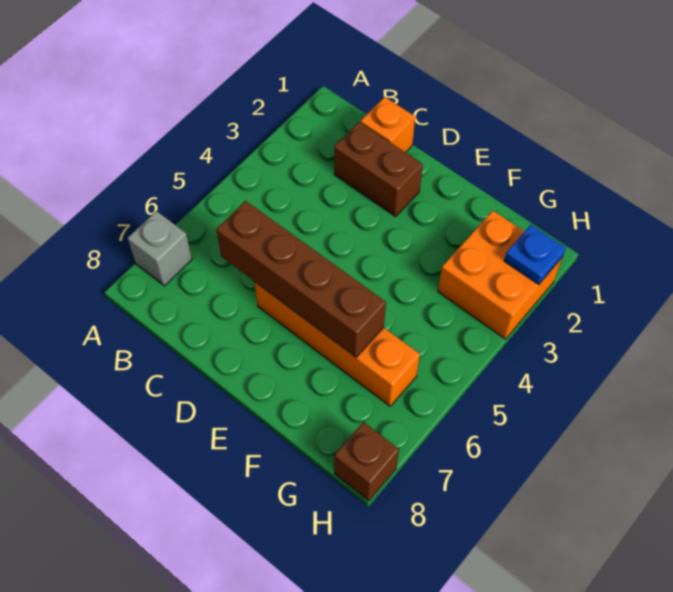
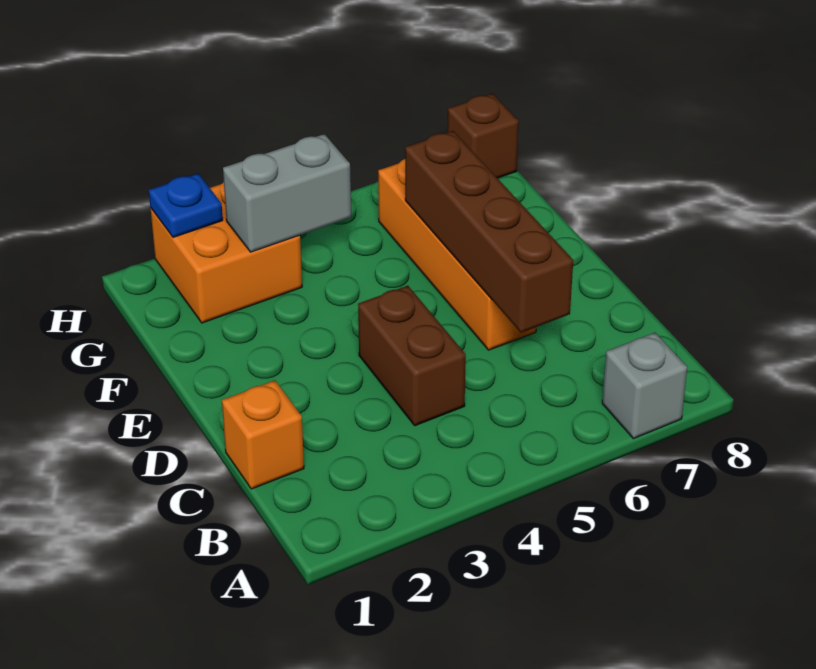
brown 1x2 brick [334,122,423,217] -> brown 1x2 brick moved to [358,286,466,426]
none -> grey 1x2 brick [223,134,351,252]

